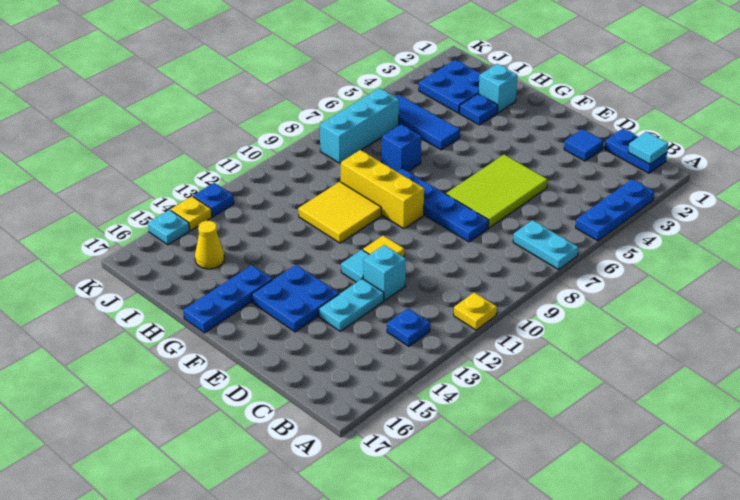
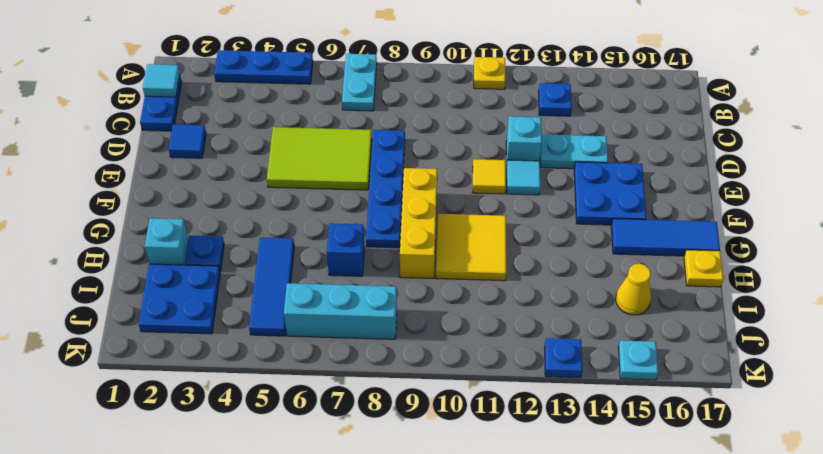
blue 1x3 plate [183,265,273,333] -> blue 1x3 tile [611,219,720,256]
yellow 1x1 plate [171,196,212,231] -> yellow 1x1 plate moved to [684,250,723,287]

